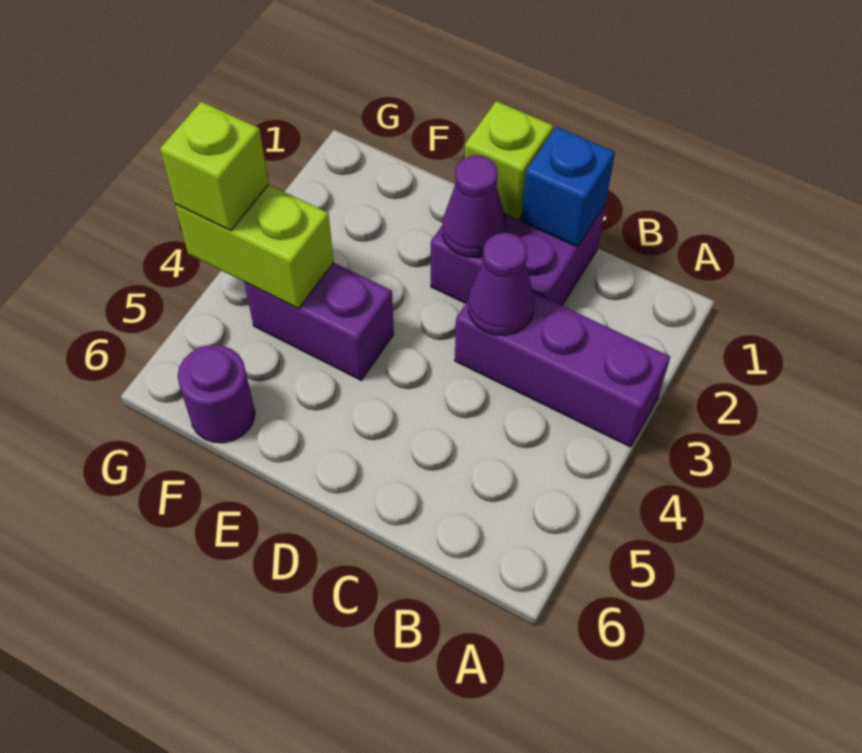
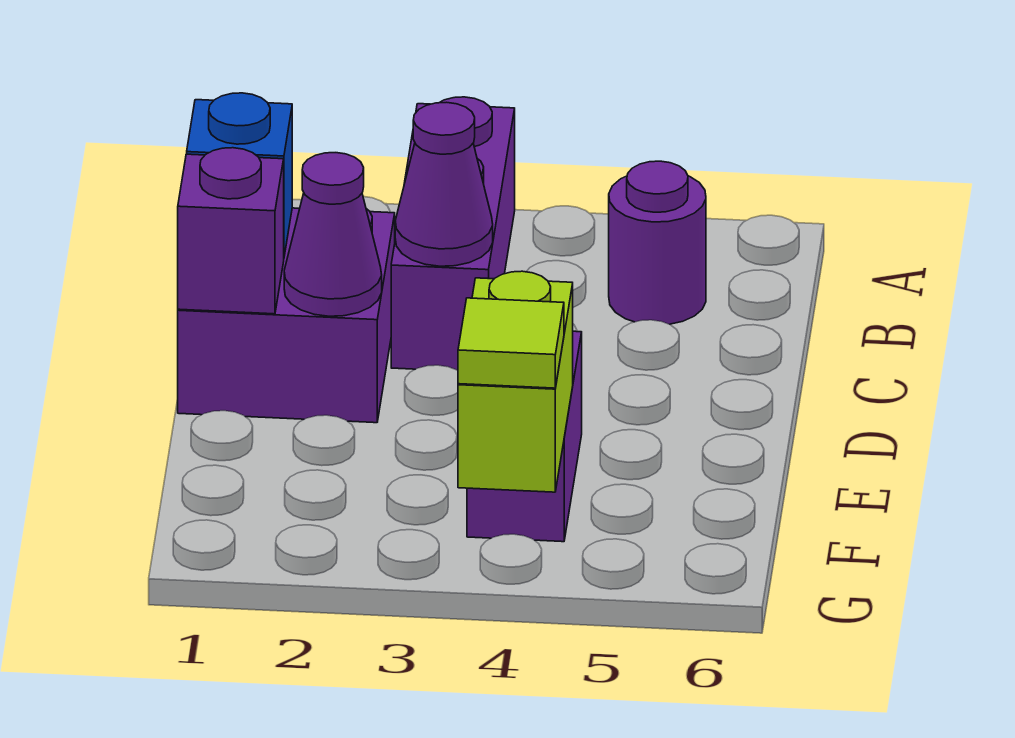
lime 1x1 brick [464,101,553,220] -> purple 1x1 brick [178,148,284,314]
purple 1x1 round brick [178,345,255,443] -> purple 1x1 round brick moved to [609,161,706,324]
lime 1x1 brick [160,102,269,231] -> lime 1x1 tile [458,298,564,388]

